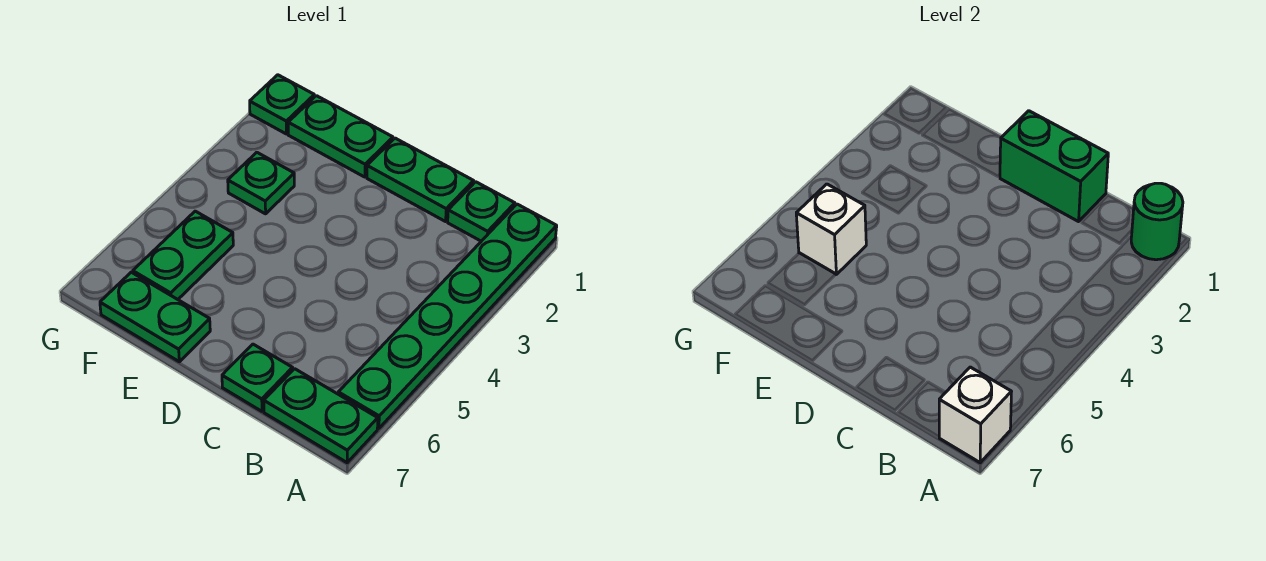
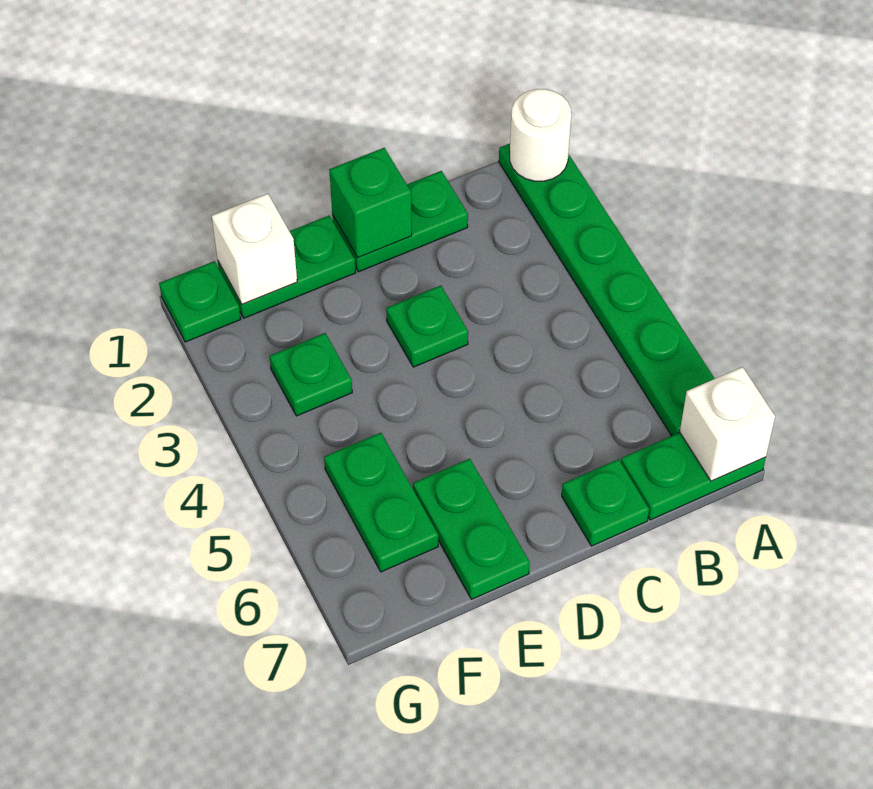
green 1x1 round brick [1131,183,1183,260] -> white 1x1 round brick [510,89,571,181]
green 1x1 plate [448,182,515,241] -> green 1x1 plate moved to [386,286,468,367]
green 1x2 brick [1000,111,1108,222] -> green 1x1 brick [329,148,412,257]
green 1x2 plate [100,272,210,362] -> green 1x2 plate turned to [413,459,530,599]
white 1x1 brick [796,184,866,274] -> white 1x1 brick moved to [212,194,297,304]

